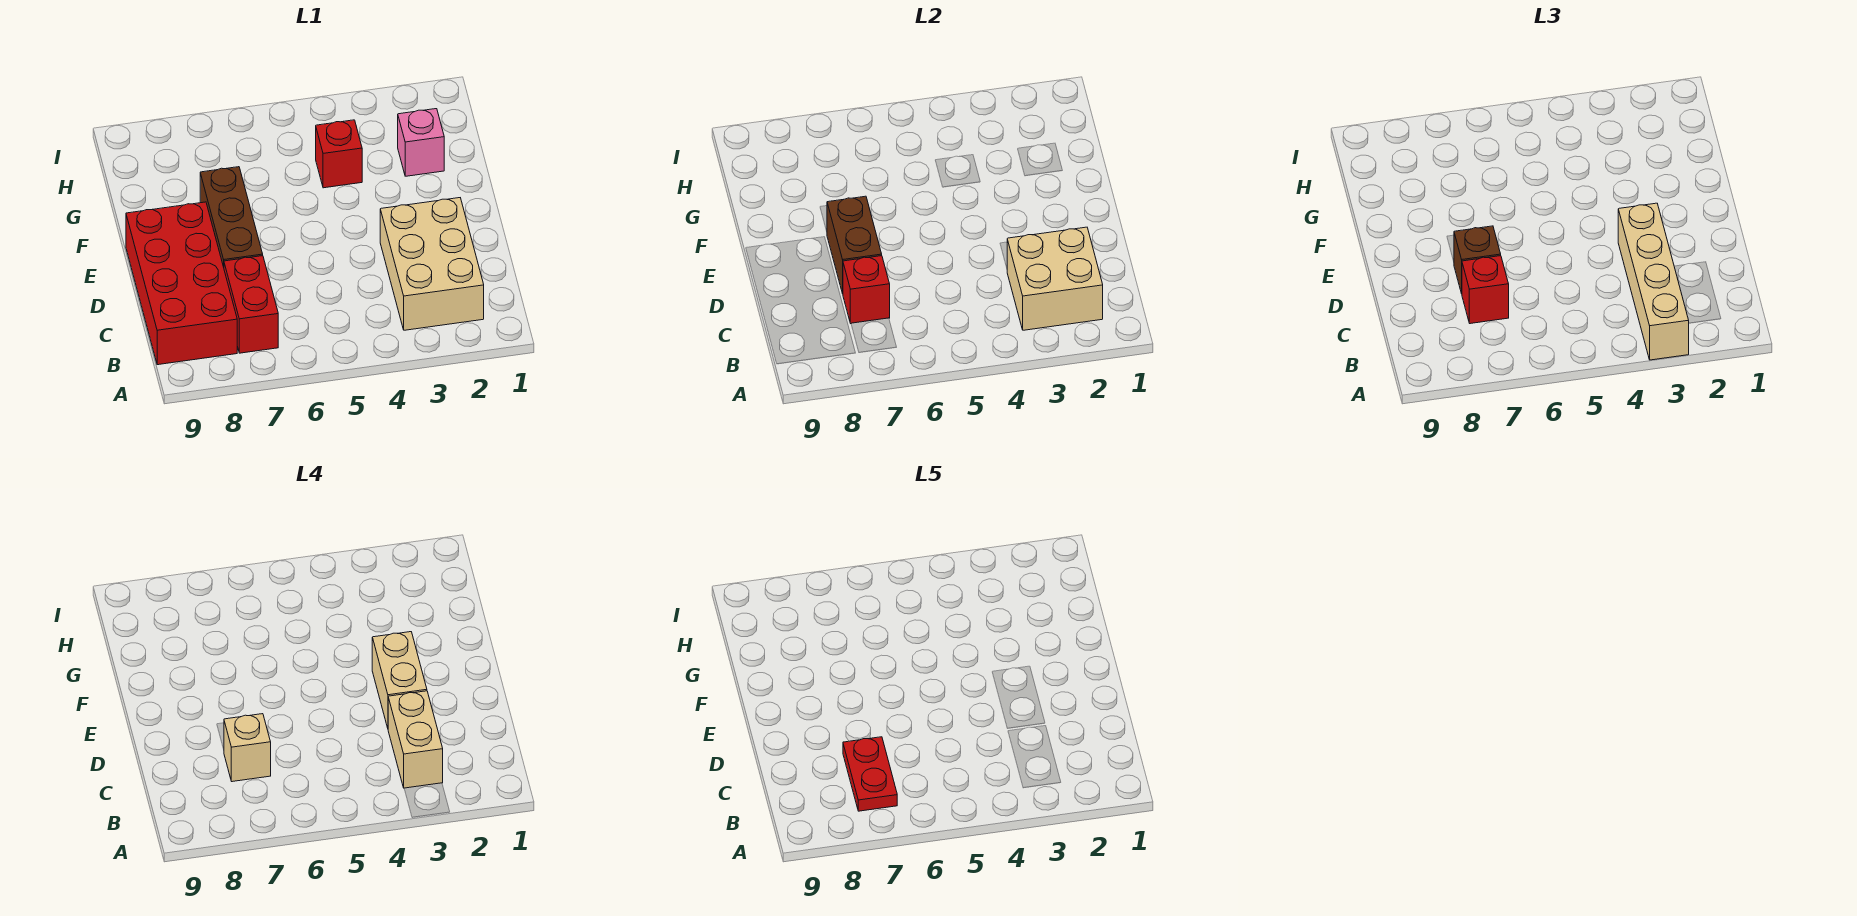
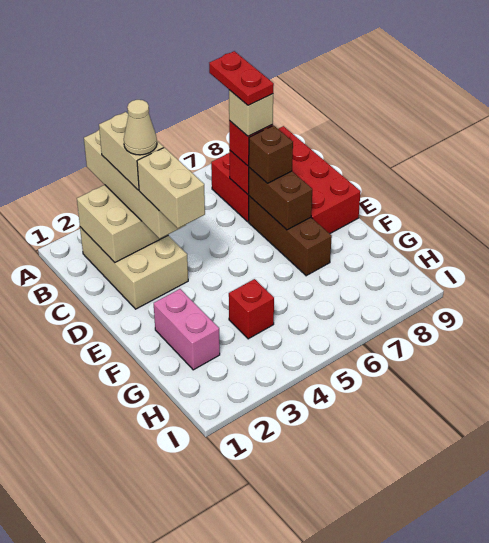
none -> tan 1x1 cone [124,100,157,155]
pink 1x1 brick [398,109,444,176] -> pink 1x2 brick [154,289,220,370]

